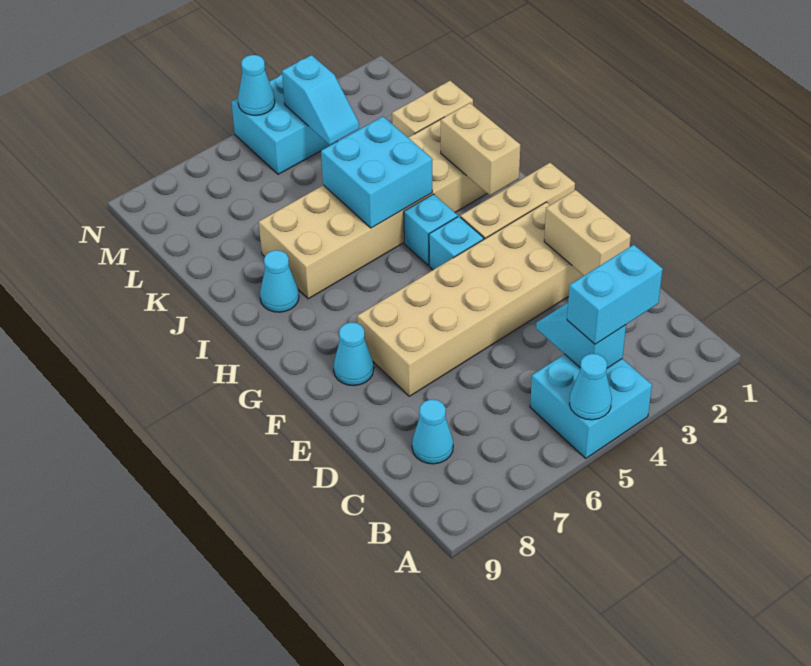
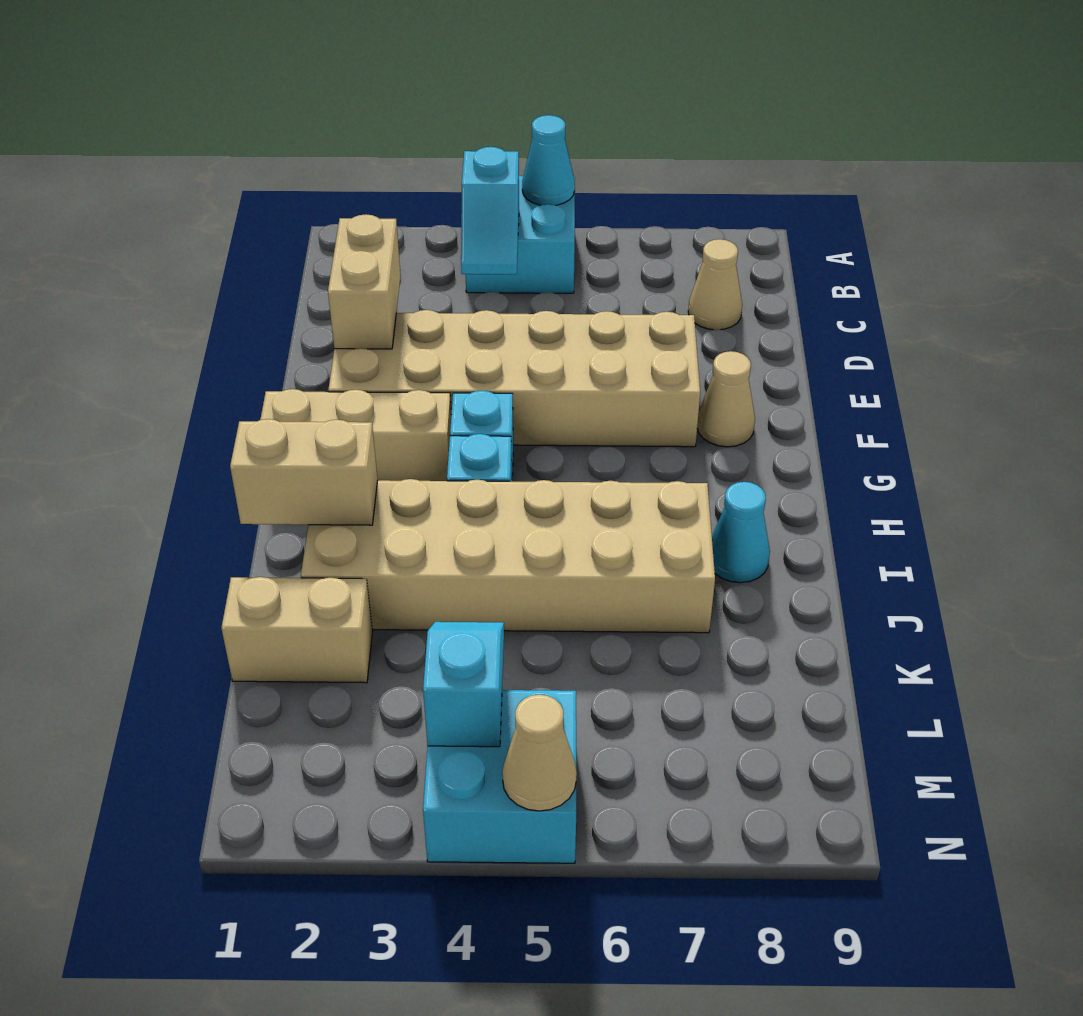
cyan 1x2 brick [567,245,663,344] -> none
cyan 1x1 cone [412,399,453,464] -> tan 1x1 cone [688,239,742,330]
cyan 1x1 cone [334,322,374,386] -> tan 1x1 cone [697,351,755,447]
tan 1x2 brick [441,103,520,195] -> tan 1x2 brick turned to [230,419,378,525]
cyan 2x2 brick [321,117,432,228] -> none
cyan 1x1 cone [238,55,275,115] -> tan 1x1 cone [502,694,577,811]

